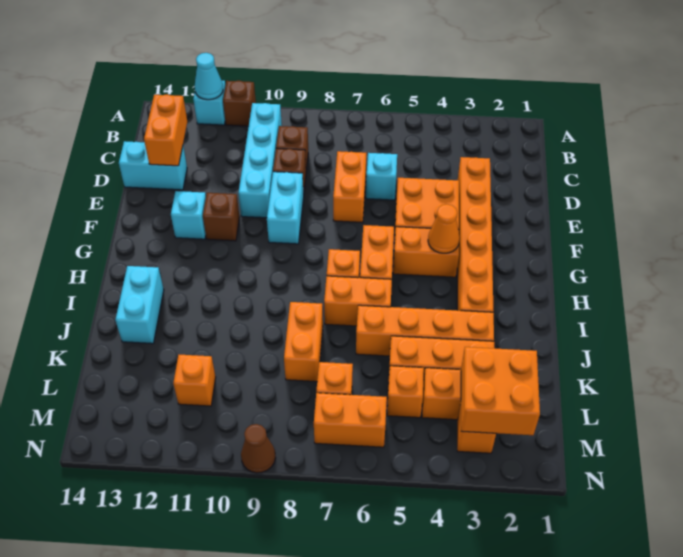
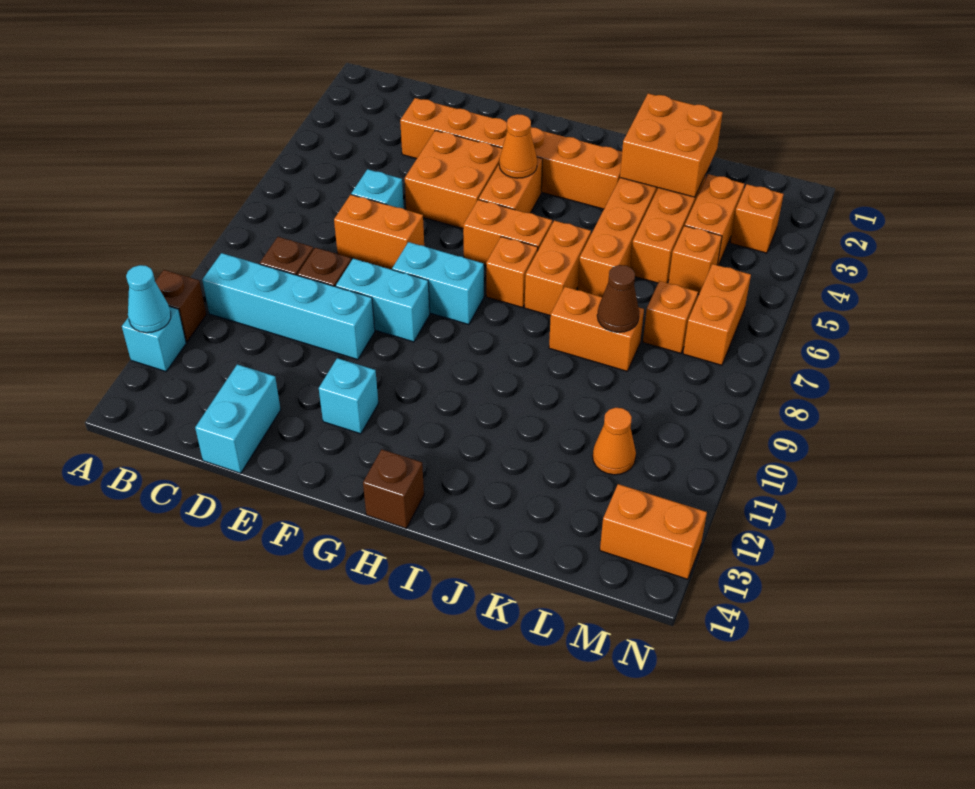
orange 1x2 brick [144,94,187,166] -> orange 1x2 brick moved to [600,484,707,579]
brown 1x1 brick [203,193,240,241] -> brown 1x1 brick moved to [363,449,424,528]
cyan 1x2 brick [115,266,164,344] -> cyan 1x2 brick moved to [392,242,484,325]
orange 2x2 brick [461,347,540,435] -> orange 2x2 brick moved to [620,94,723,197]
orange 1x1 brick [173,355,216,406] -> orange 1x1 cone [593,408,636,475]
brown 1x1 cone [241,424,275,473] -> brown 1x1 cone moved to [597,265,639,332]

